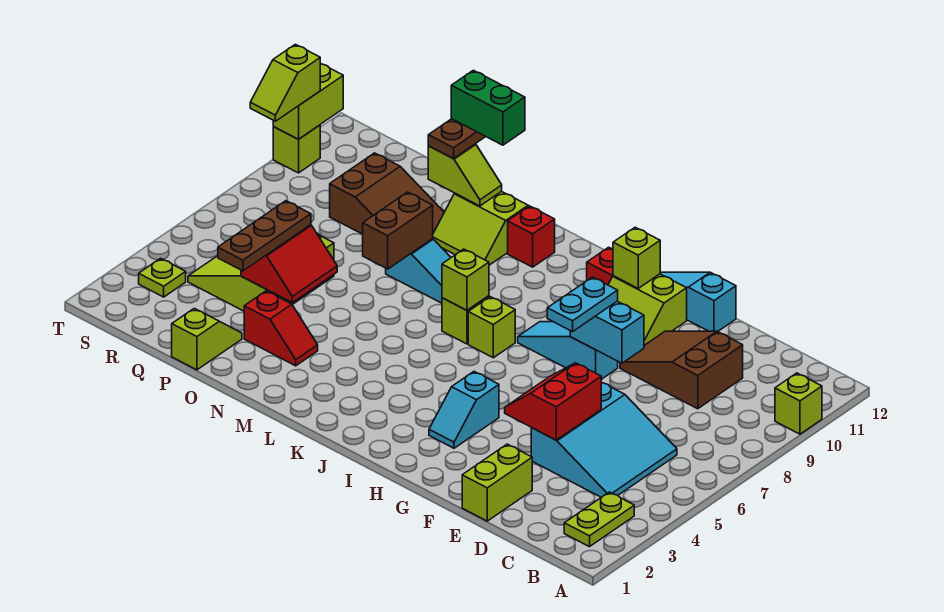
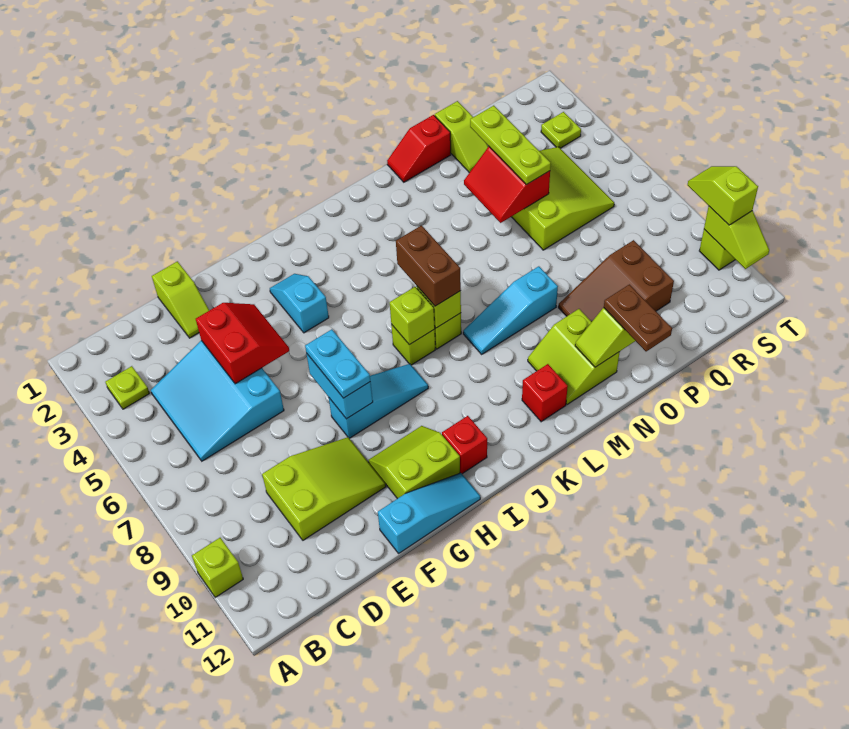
lime 1x2 plate [564,492,634,547] -> lime 1x1 plate [106,366,150,409]
brown 2x3 slope [620,331,743,409] -> lime 2x3 slope [262,437,386,540]
lime 1x2 brick [462,444,532,521] -> lime 1x2 slope [152,261,209,338]
cyan 1x2 brick [570,301,644,363] -> cyan 1x2 brick turned to [306,353,373,419]
lime 1x1 brick [613,227,660,288] -> lime 1x1 brick moved to [390,287,435,345]
lime 2x2 slope [433,191,528,265] -> lime 2x2 slope turned to [528,309,620,405]
red 1x2 slope [244,291,318,366] -> red 1x2 slope moved to [387,115,451,182]
brown 1x2 brick [363,192,433,269] -> brown 1x2 brick moved to [396,225,461,306]
green 1x2 brick [451,70,525,145] -> none
brown 1x3 plate [218,201,311,271] -> lime 1x3 plate [470,106,551,185]
lime 1x2 brick [273,63,343,139] -> lime 1x2 slope [704,206,769,269]

